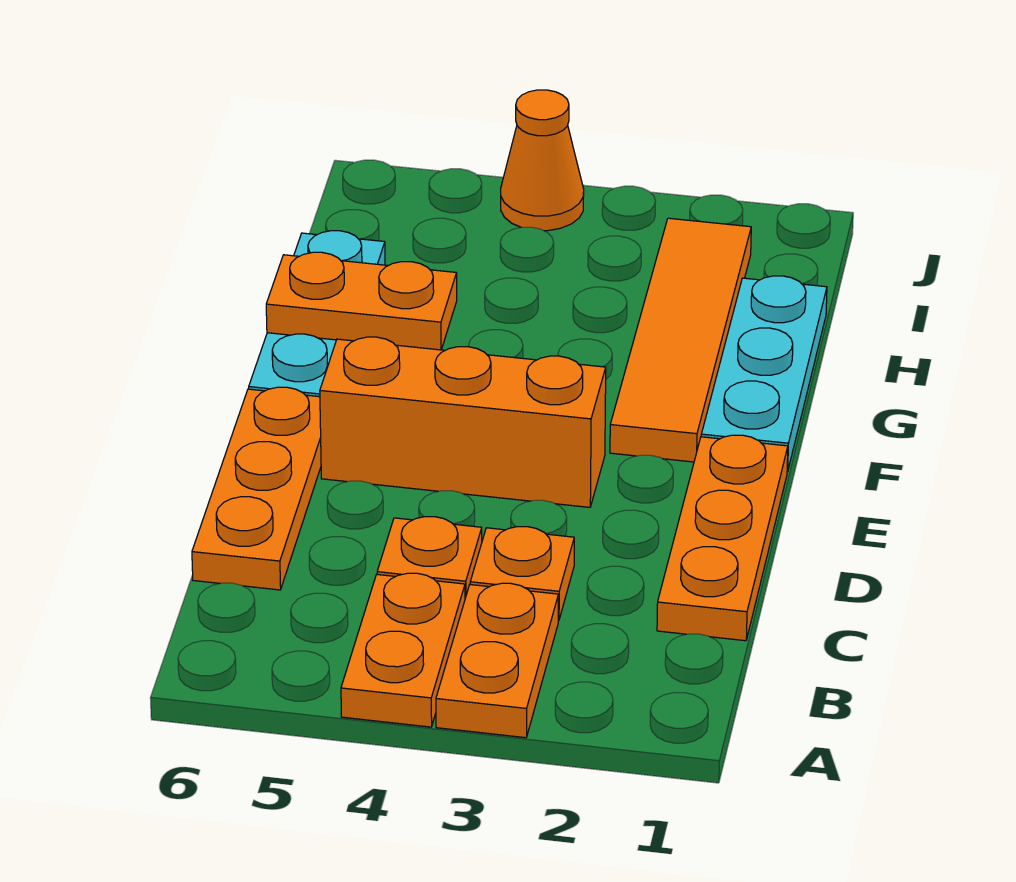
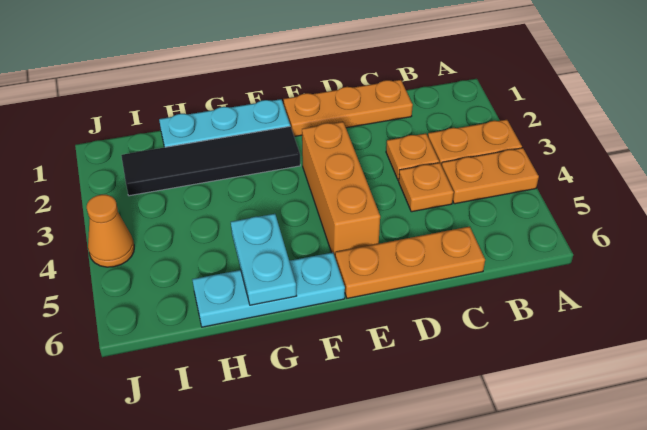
orange 1x4 tile [610,218,751,462] -> black 1x4 tile [121,126,300,196]
orange 1x2 plate [266,252,457,350] -> cyan 1x2 plate [231,214,297,305]

